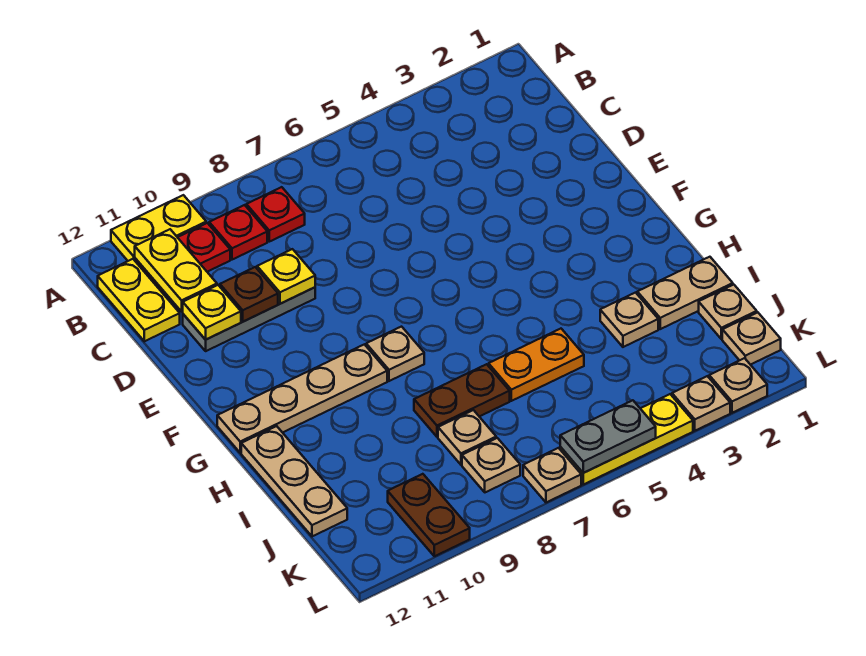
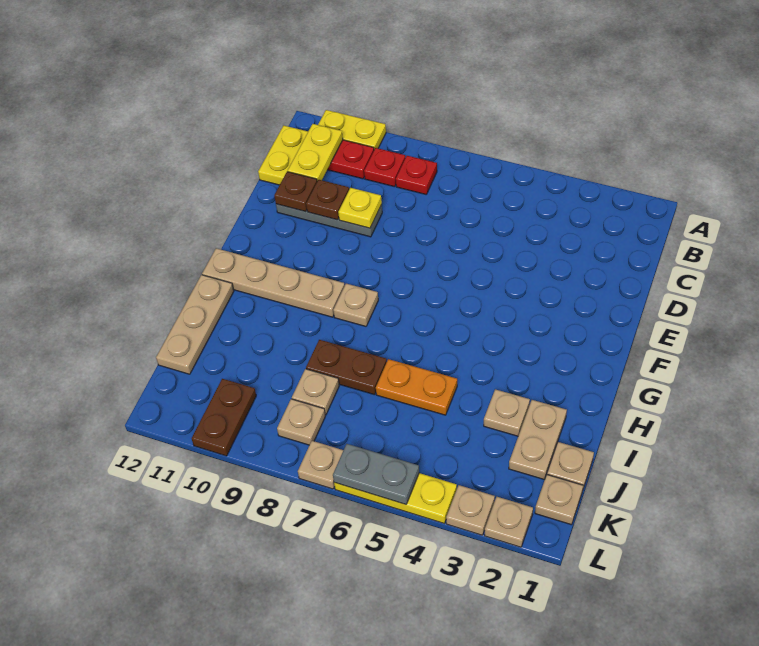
yellow 1x1 plate [183,285,241,340] -> brown 1x1 plate [274,172,317,212]
tan 1x2 plate [637,257,733,329] -> tan 1x2 plate turned to [509,400,567,480]

